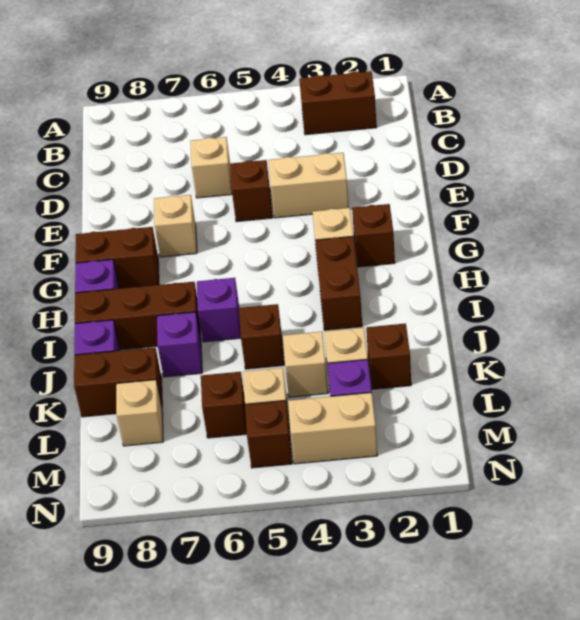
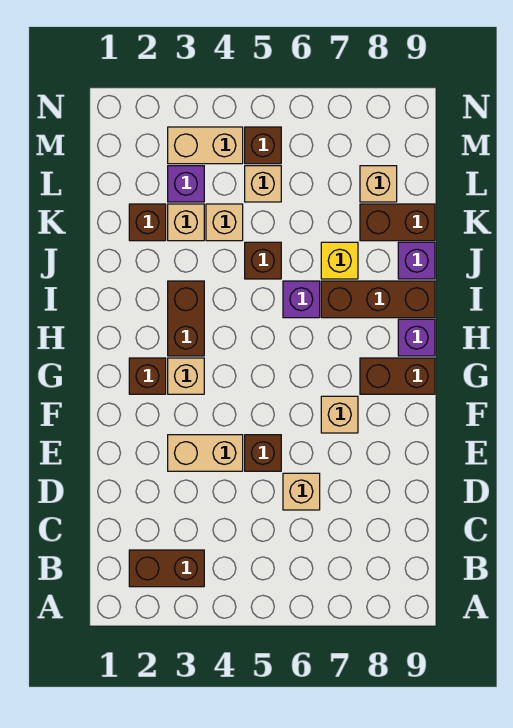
purple 1x1 brick [157,312,202,377] -> yellow 1x1 brick [321,242,358,279]
brown 1x1 brick [201,372,247,438] -> none

